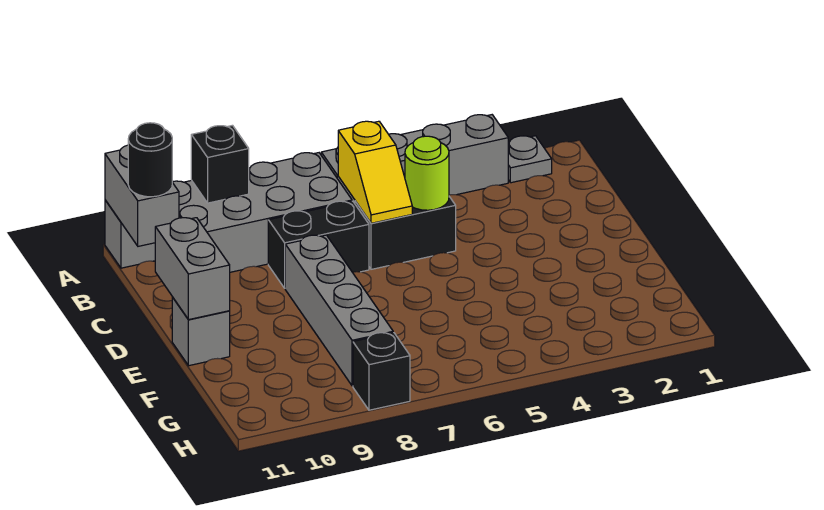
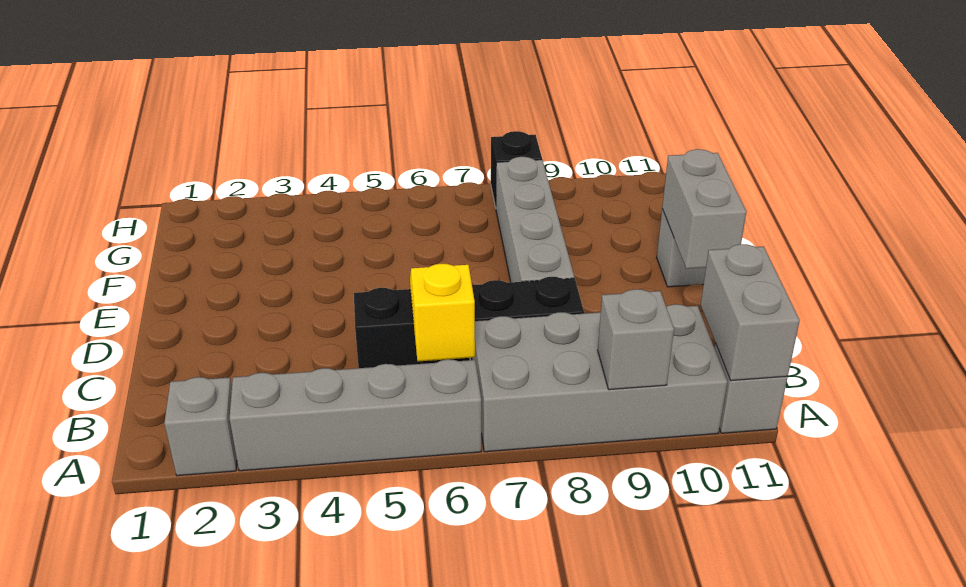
grey 1x1 plate [508,136,552,183] -> grey 1x1 brick [164,377,237,476]
black 1x1 brick [191,125,249,203] -> grey 1x1 brick [598,289,674,390]
black 1x1 round brick [128,123,172,197] -> none
lime 1x1 round brick [405,136,449,210] -> none

